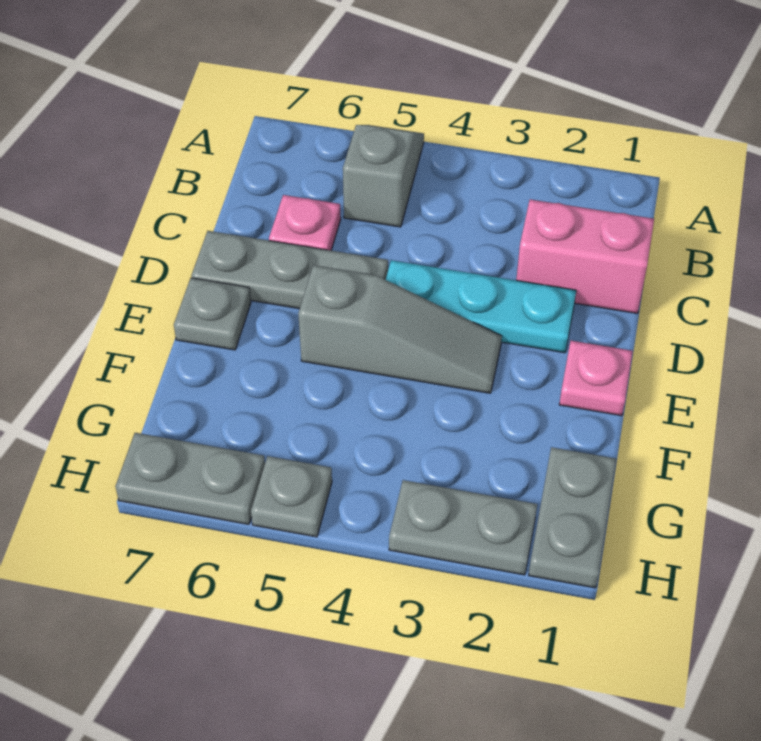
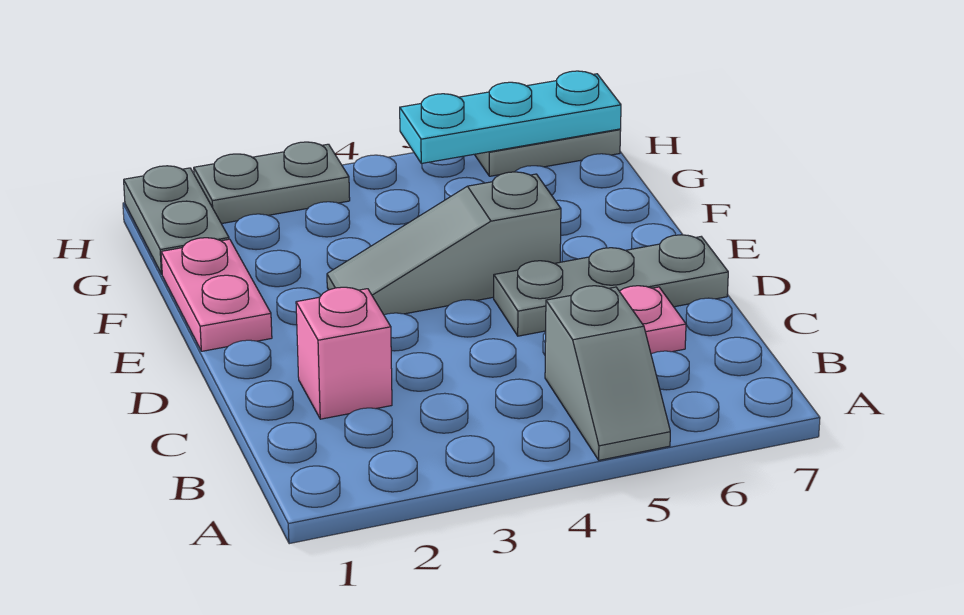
pink 1x2 brick [516,199,654,313] -> pink 1x1 brick [296,287,392,419]
cyan 1x3 plate [386,260,576,353] -> cyan 1x3 plate moved to [400,71,621,163]
pink 1x1 plate [559,341,633,416] -> pink 1x2 plate [161,238,272,351]
grey 1x1 plate [174,278,251,350] -> none
grey 1x1 plate [251,456,332,537] -> none

